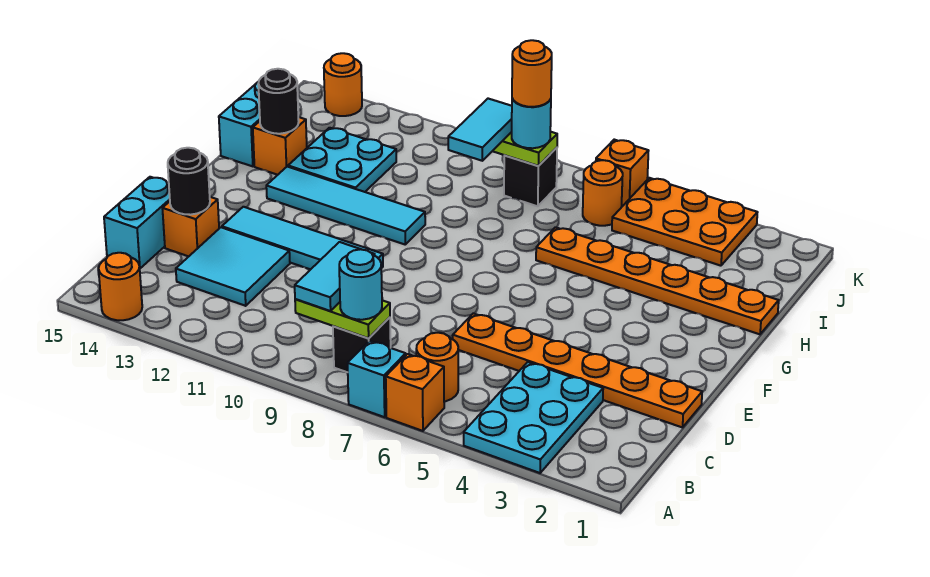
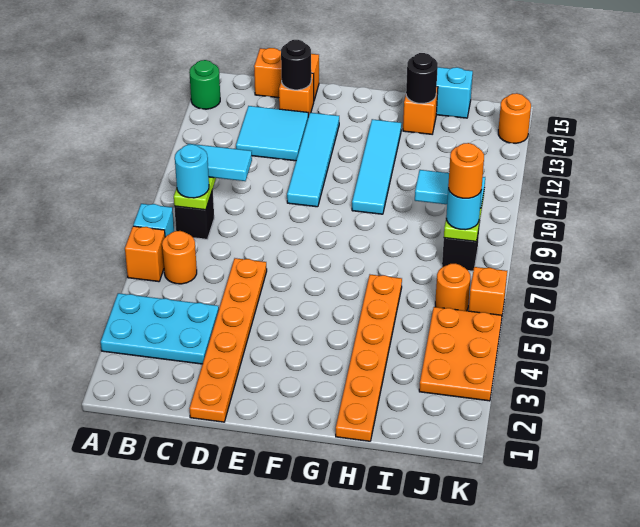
orange 1x1 round brick [99,253,142,320] -> green 1x1 round brick [189,60,220,109]
cyan 1x2 brick [104,177,170,268] -> orange 1x2 brick [254,48,319,100]
cyan 2x2 plate [288,128,396,192] -> none

